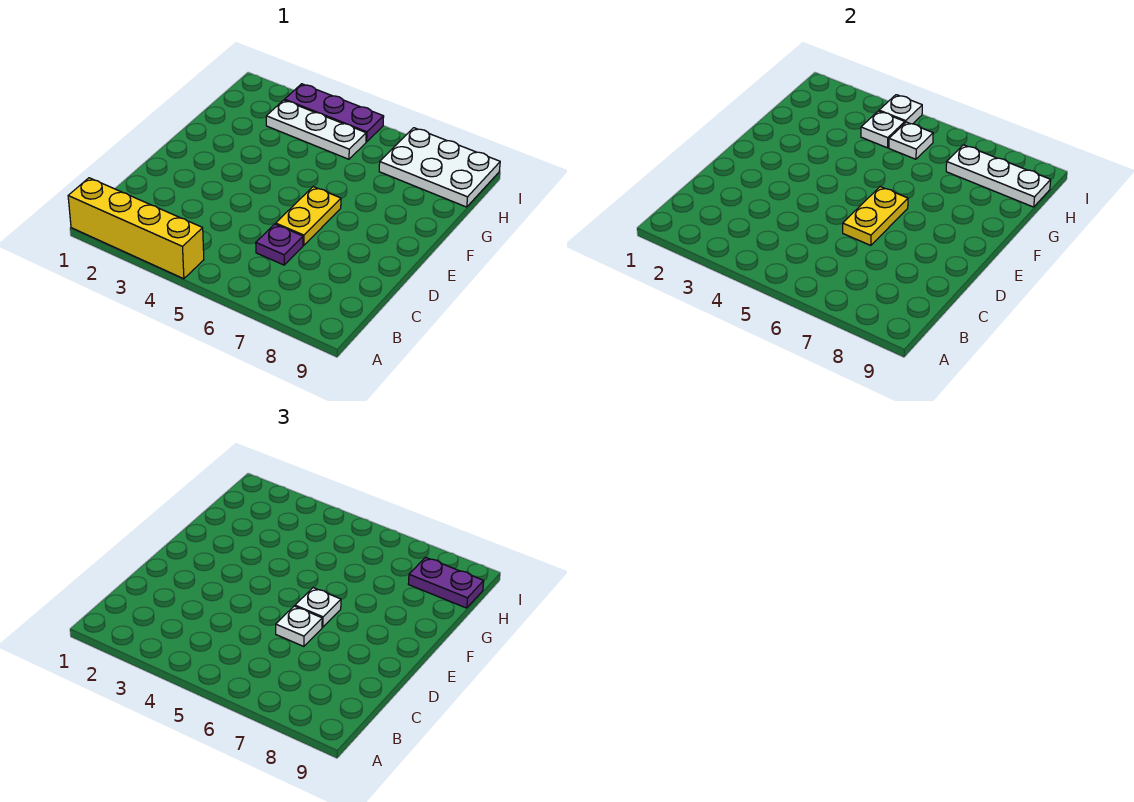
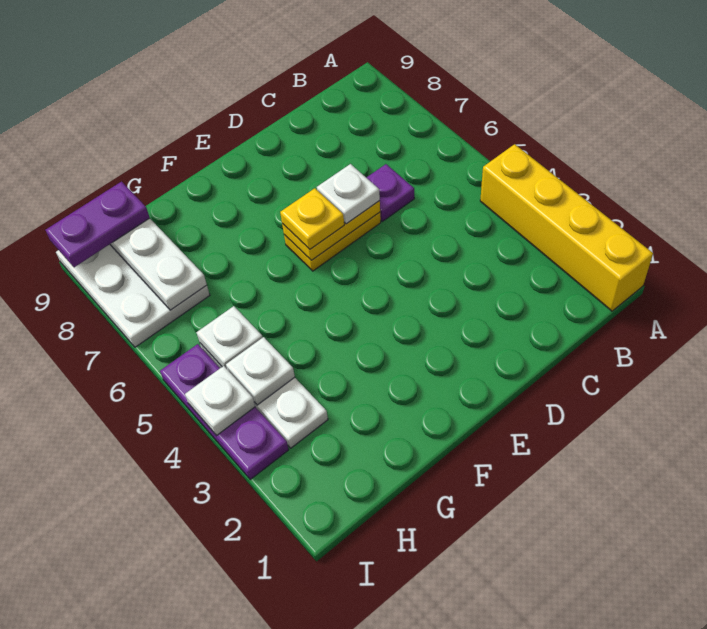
white 1x1 plate [295,588,341,627] -> yellow 1x1 plate [280,188,344,249]
purple 1x2 plate [408,557,484,608] -> purple 1x2 plate turned to [46,182,150,267]

